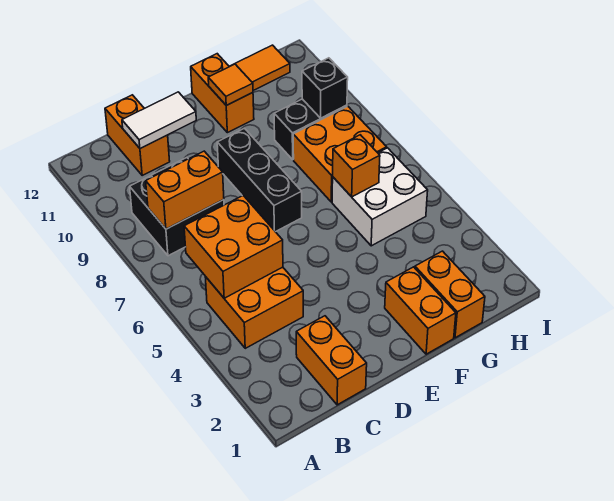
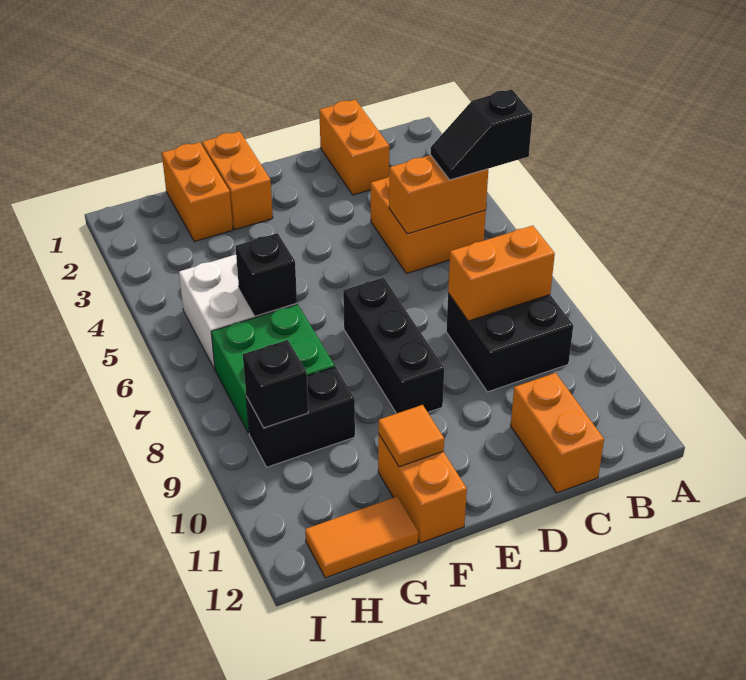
none -> black 1x2 slope [431,89,532,180]
orange 2x2 brick [184,196,283,298] -> orange 1x2 brick [389,155,488,234]
white 1x2 tile [122,92,196,148] -> none
orange 1x1 brick [333,135,380,197] -> black 1x1 brick [235,233,297,315]
orange 2x2 brick [293,106,387,202] -> green 2x2 brick [211,304,335,433]

